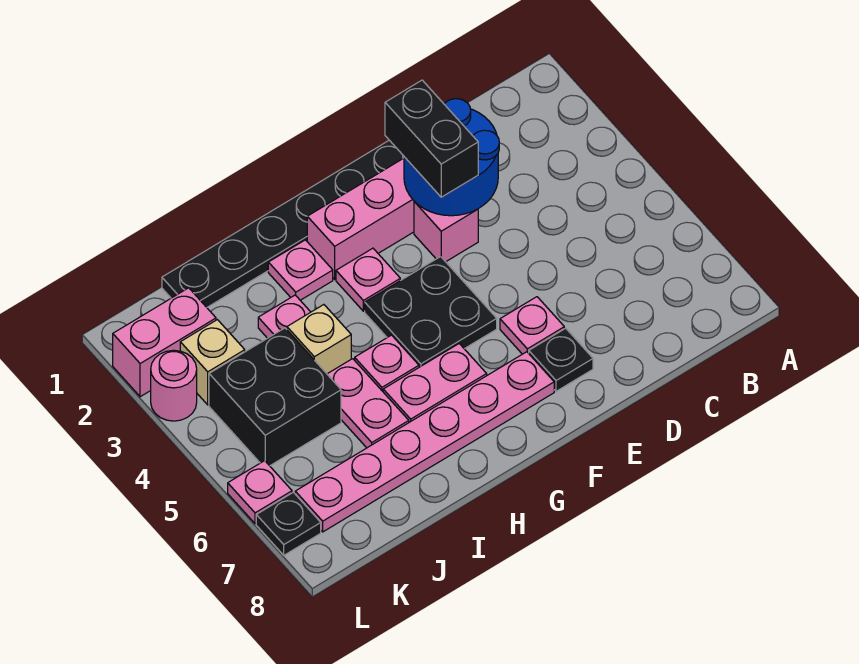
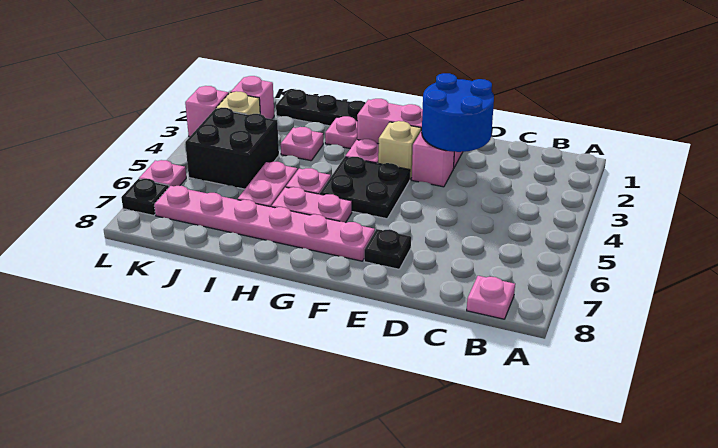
black 1x2 brick [385,80,478,197] -> none
pink 1x1 plate [500,297,564,354] -> pink 1x1 plate moved to [467,276,515,319]
tan 1x1 brick [287,305,351,374] -> tan 1x1 brick moved to [378,121,421,179]
pink 1x2 brick [113,288,216,397] -> pink 1x1 brick [231,76,274,119]
pink 1x1 round brick [151,350,197,421] -> pink 1x1 brick [185,86,229,137]

